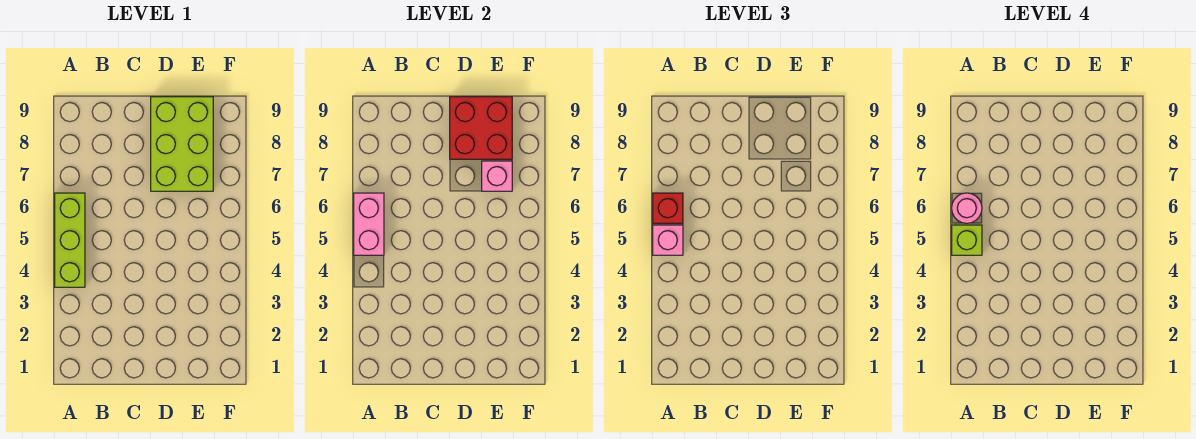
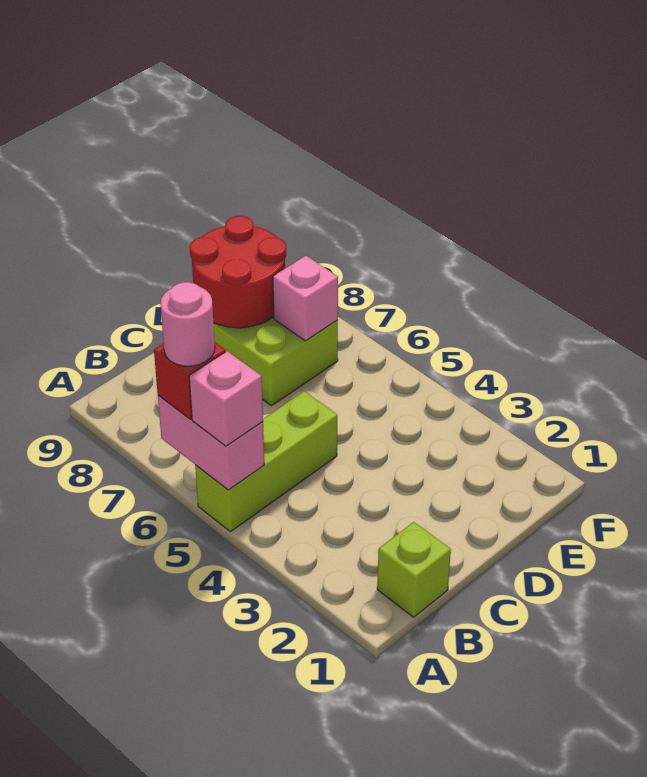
lime 1x3 brick [55,193,85,287] -> lime 1x3 brick turned to [195,391,337,532]
lime 1x1 brick [952,225,982,255] -> lime 1x1 brick moved to [377,522,451,617]
red 2x2 brick [450,97,512,159] -> red 2x2 round brick [190,216,286,328]

